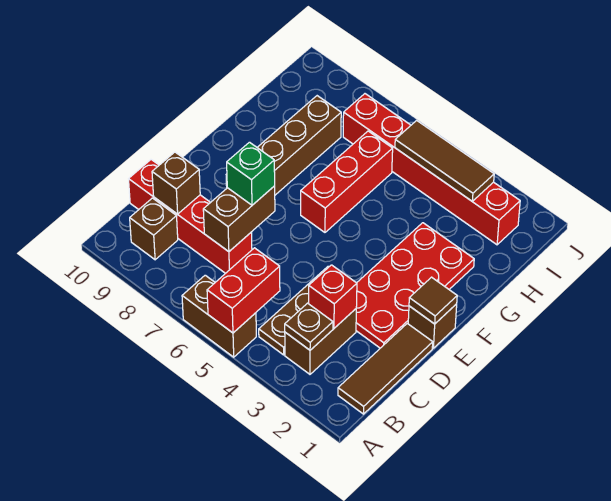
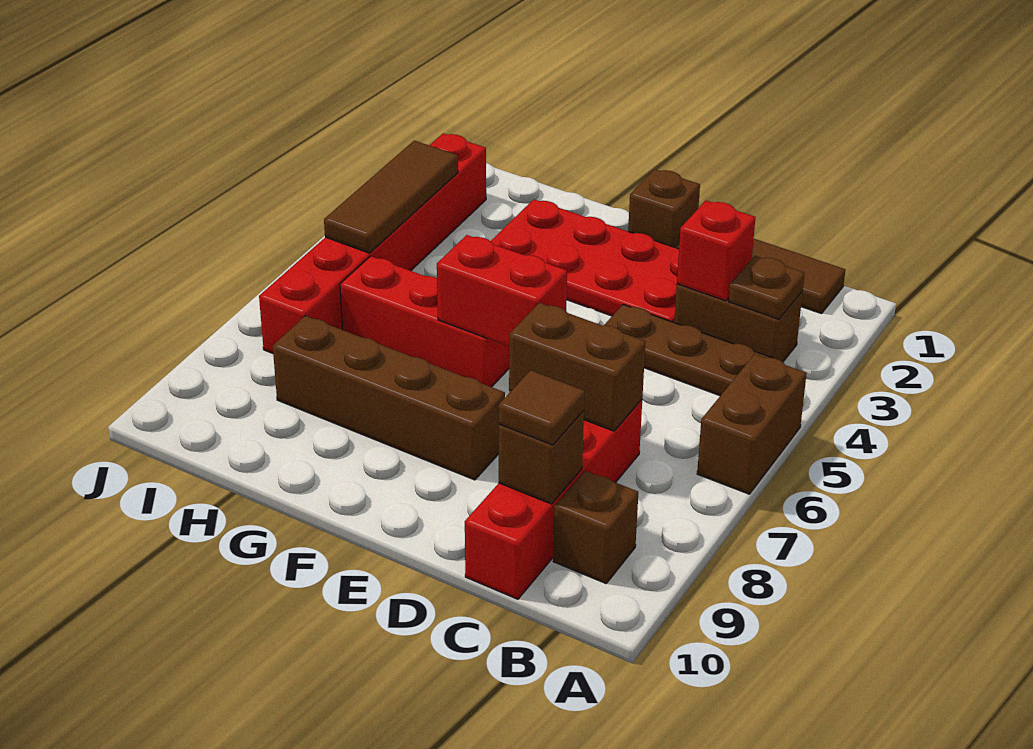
red 1x2 brick [207,248,280,333] -> red 1x2 brick moved to [437,235,567,346]
green 1x1 brick [227,142,275,205] -> none
brown 1x1 tile [409,277,457,324] -> brown 1x1 tile moved to [499,370,585,445]

